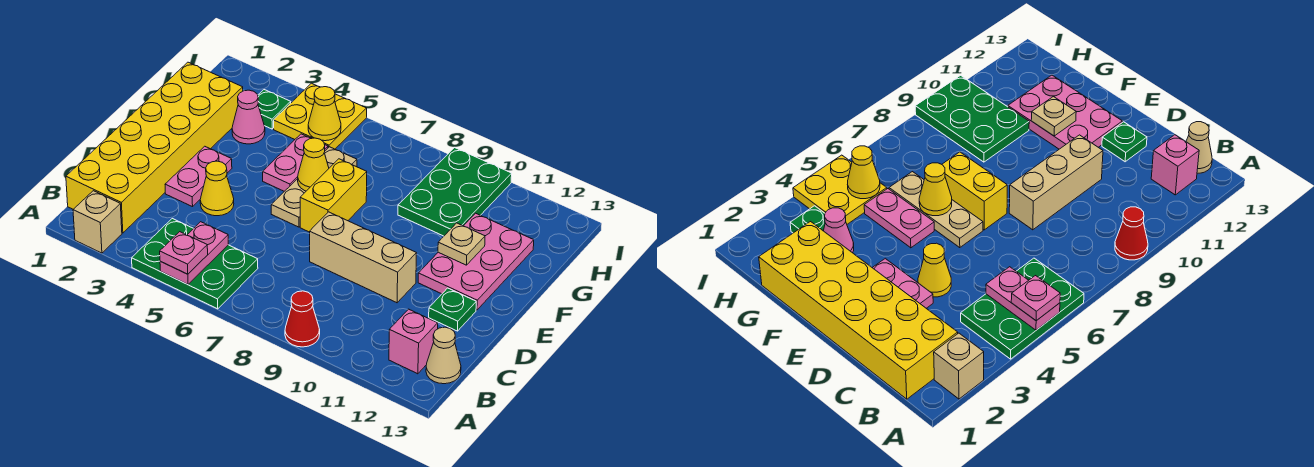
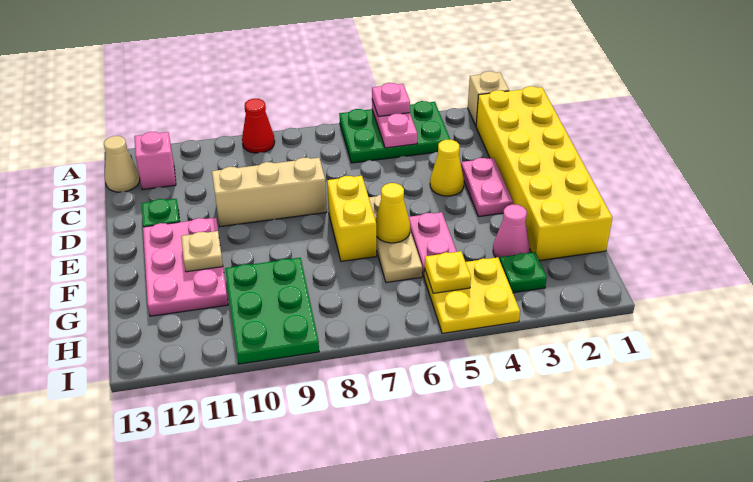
yellow 1x1 cone [308,87,341,141] -> yellow 1x1 plate [425,251,471,293]

